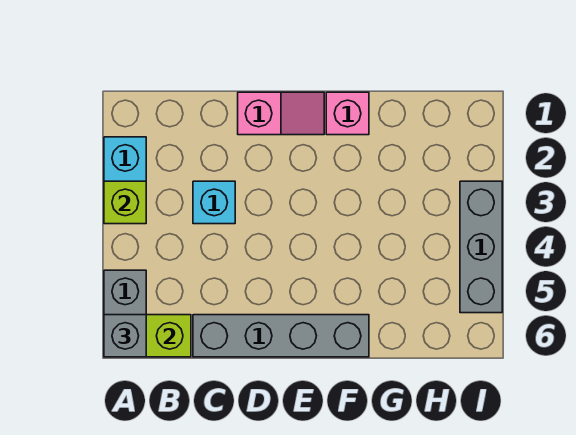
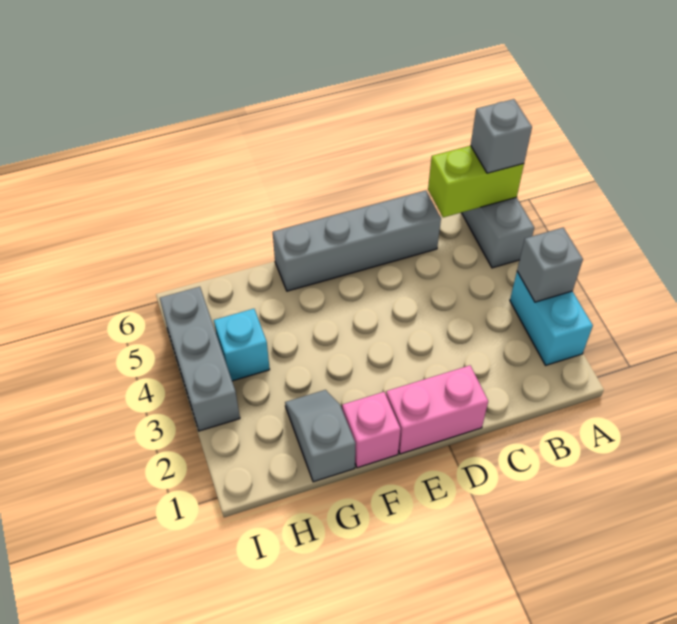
lime 1x1 brick [104,181,146,224] -> grey 1x1 brick [517,228,583,302]
cyan 1x1 brick [193,181,235,224] -> cyan 1x1 brick moved to [214,309,270,381]
pink 1x2 slope [238,92,324,135] -> pink 1x2 brick [386,365,488,454]
none -> grey 1x2 slope [285,390,356,482]

